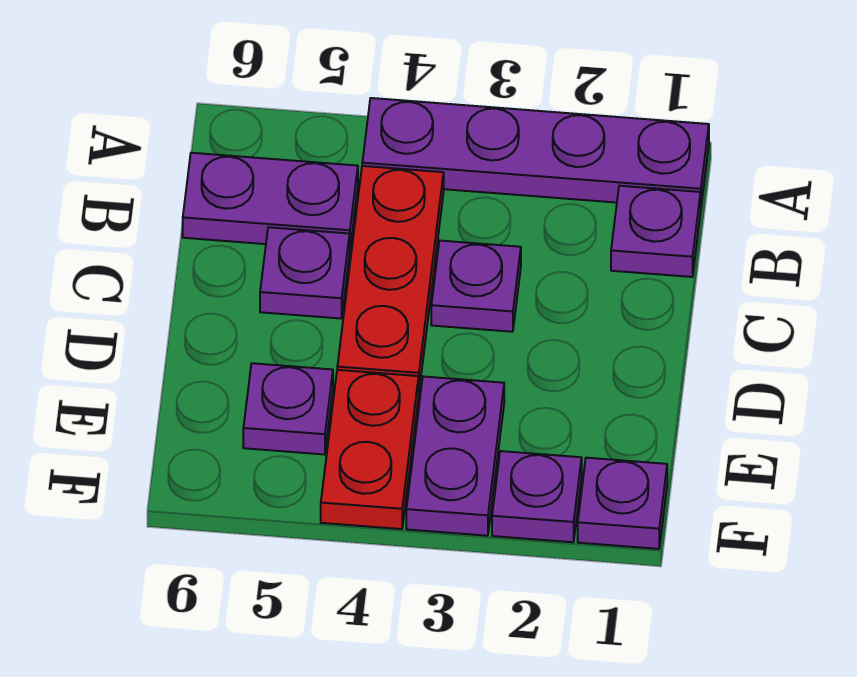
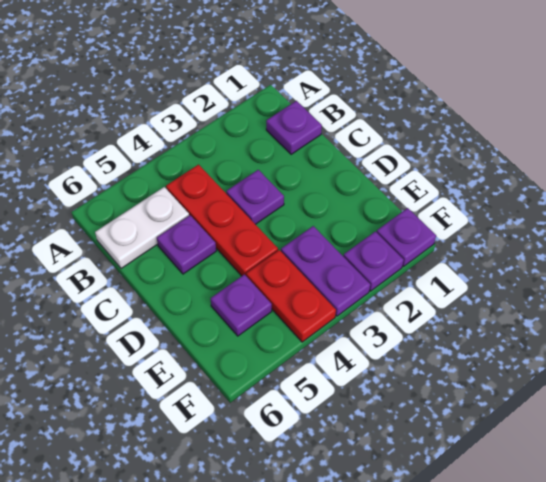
purple 1x4 plate [362,98,709,204] -> none
purple 1x2 plate [183,153,358,246] -> white 1x2 plate [95,187,189,268]

